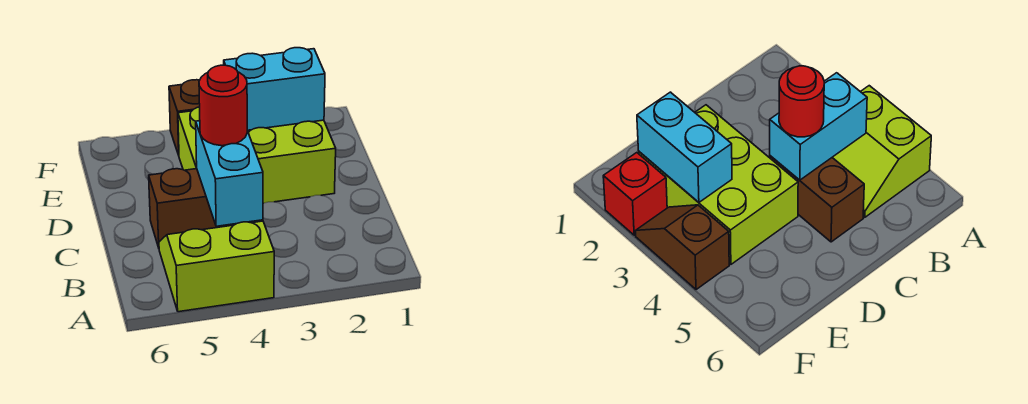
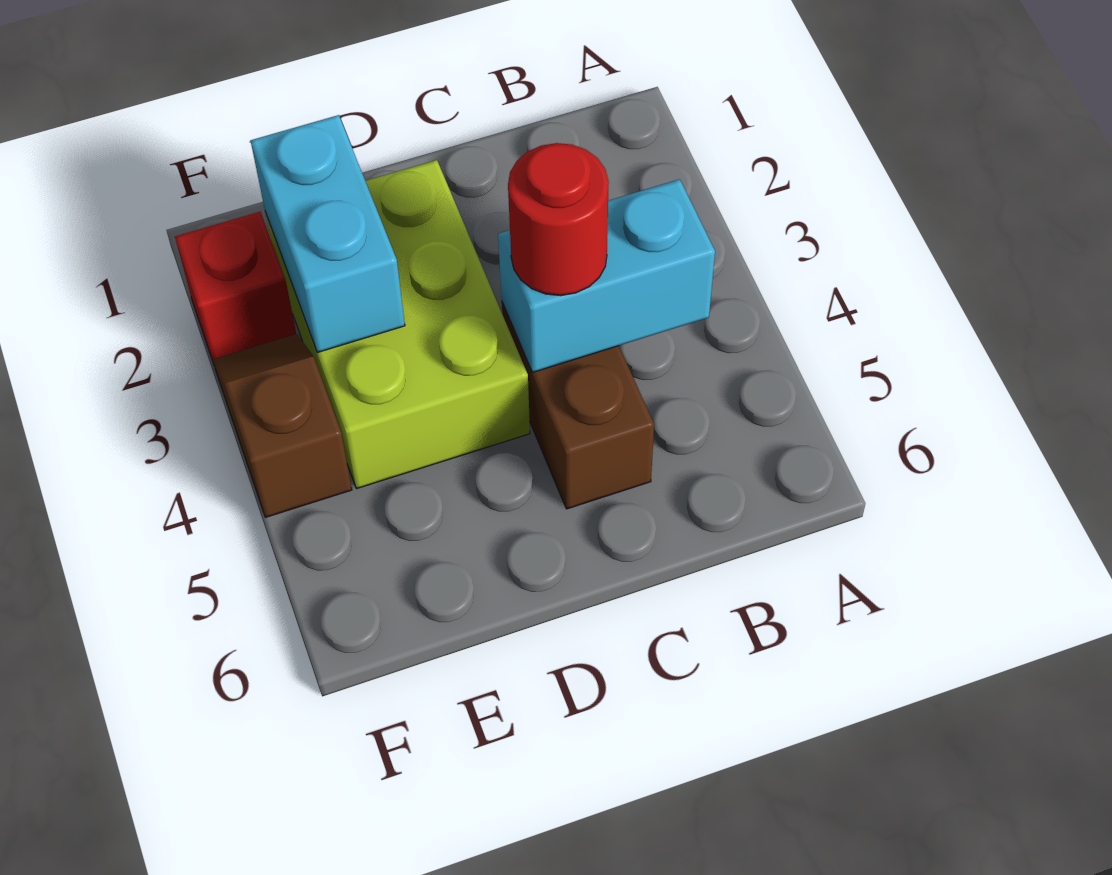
lime 2x2 slope [159,221,274,312] -> none

